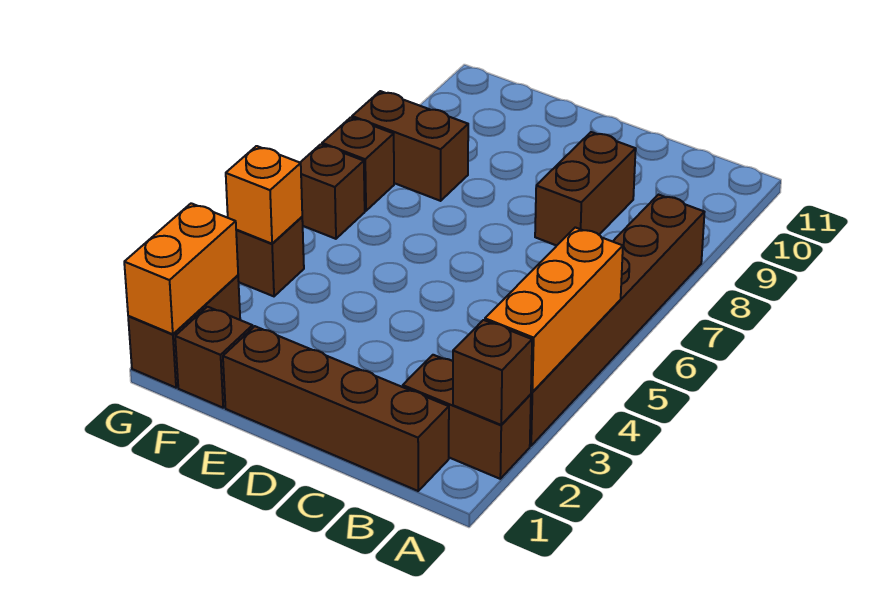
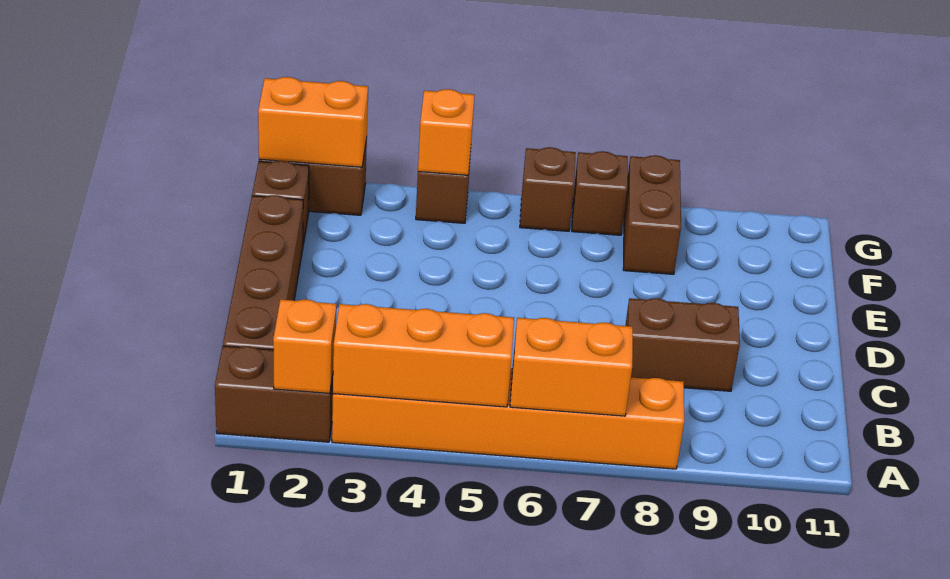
brown 1x2 brick [403,355,531,479] -> brown 1x2 brick turned to [215,346,333,442]
brown 1x1 brick [453,320,532,425] -> orange 1x1 brick [273,299,337,393]
brown 1x6 brick [530,195,704,446] -> orange 1x6 brick [332,368,684,469]
none -> orange 1x2 brick [510,318,633,416]

